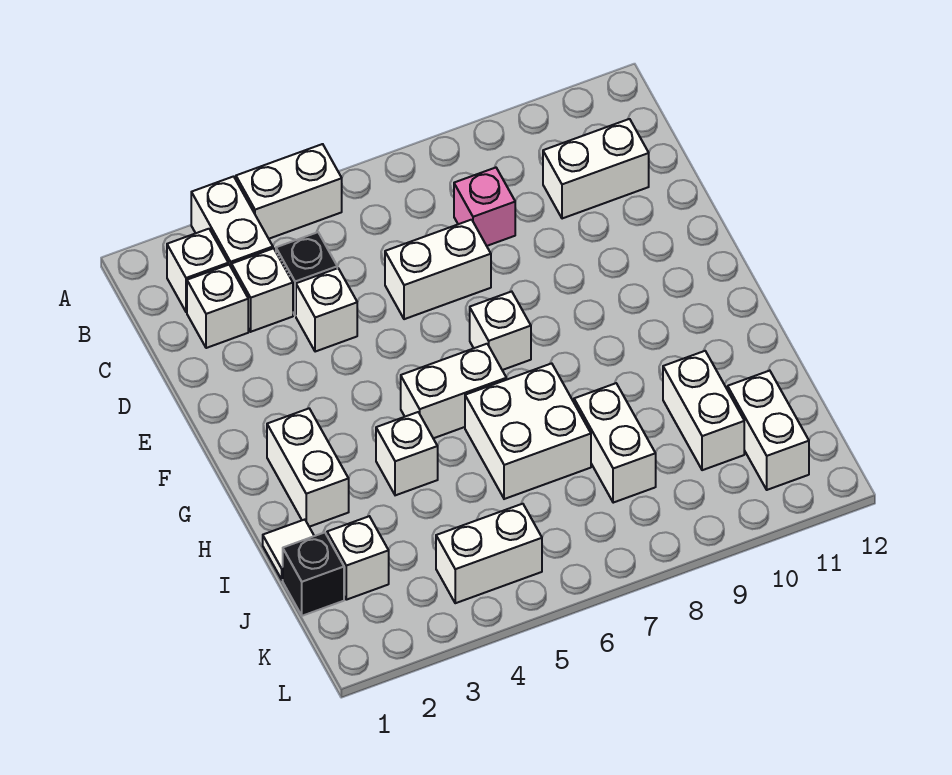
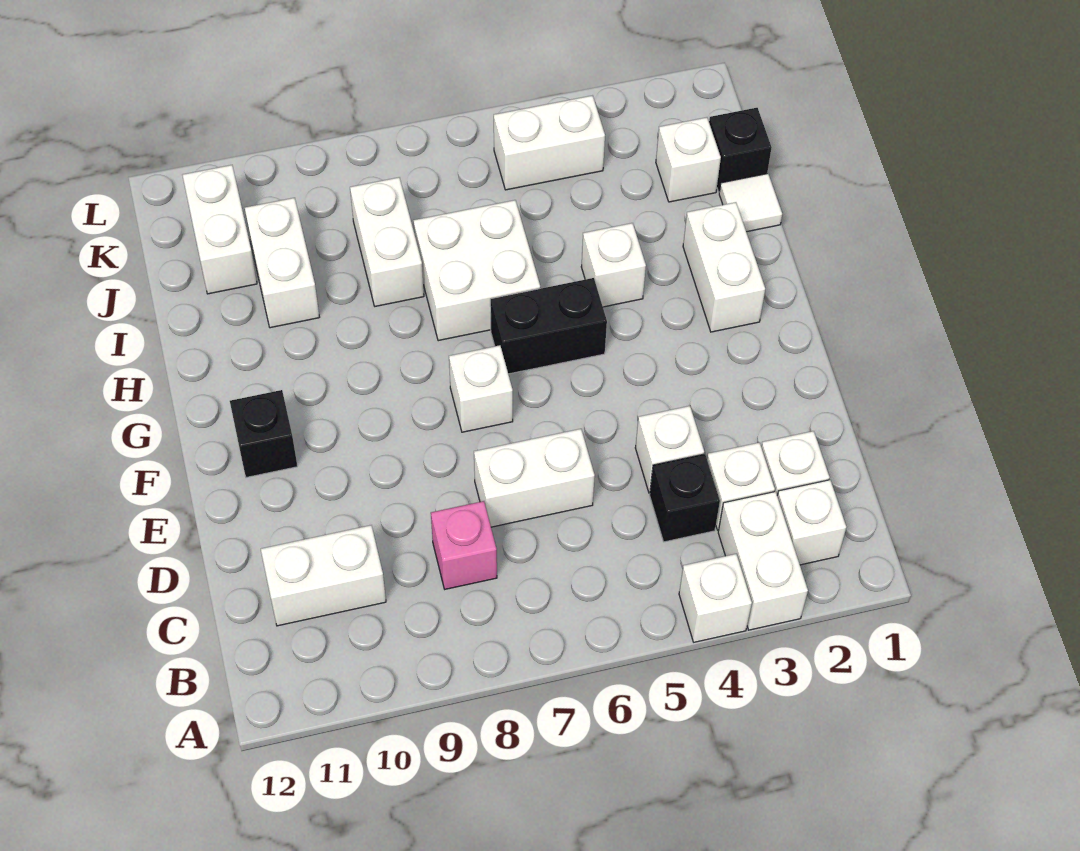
white 1x2 brick [236,144,342,239] -> white 1x1 brick [679,554,752,642]
none -> black 1x1 brick [230,390,298,477]
white 1x2 brick [401,344,506,438] -> black 1x2 brick [490,278,607,374]

